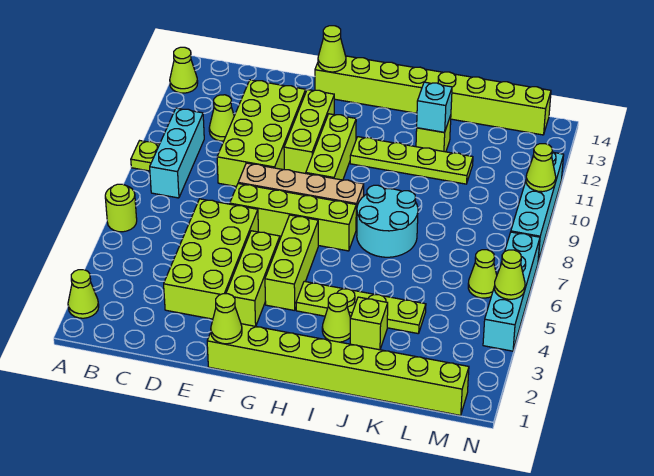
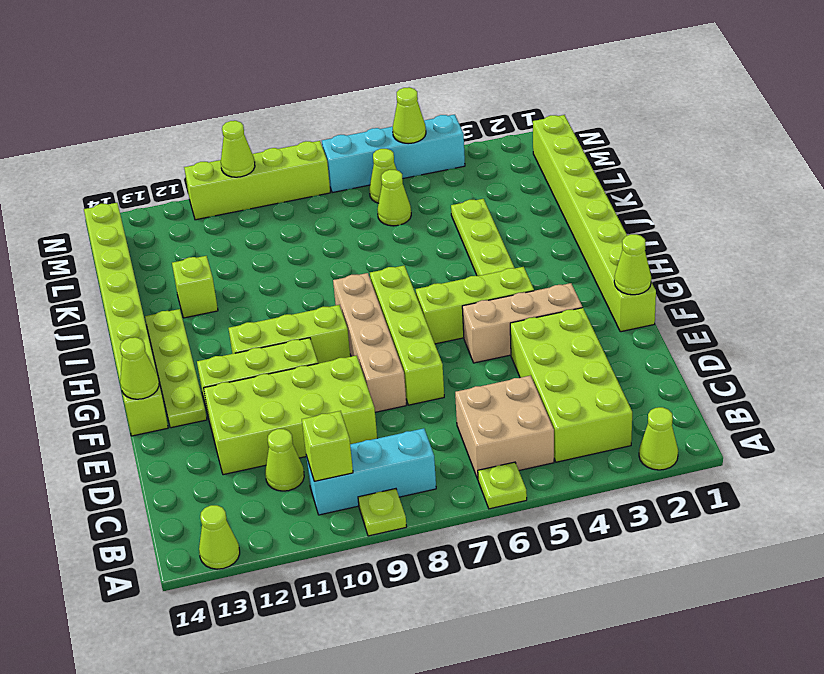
lime 1x1 round brick [105,184,137,232] -> lime 1x1 plate [478,462,527,509]
none -> tan 2x2 brick [455,376,554,479]
lime 2x4 brick [164,199,258,319] -> lime 2x4 brick turned to [510,307,632,462]
lime 1x3 brick [226,231,280,326] -> tan 1x3 brick [462,283,582,363]
lime 1x4 plate [350,137,473,184] -> lime 1x4 plate moved to [145,309,207,428]
lime 1x1 cone [322,293,351,342] -> lime 1x1 cone moved to [377,170,411,226]
cyan 2x2 round brick [357,185,418,257] -> none
lime 1x1 brick [350,297,388,350] -> lime 1x1 brick moved to [302,411,353,481]
cyan 1x1 brick [417,82,452,132] -> none
cyan 1x4 brick [511,152,564,261] -> lime 1x4 brick [184,141,330,220]

